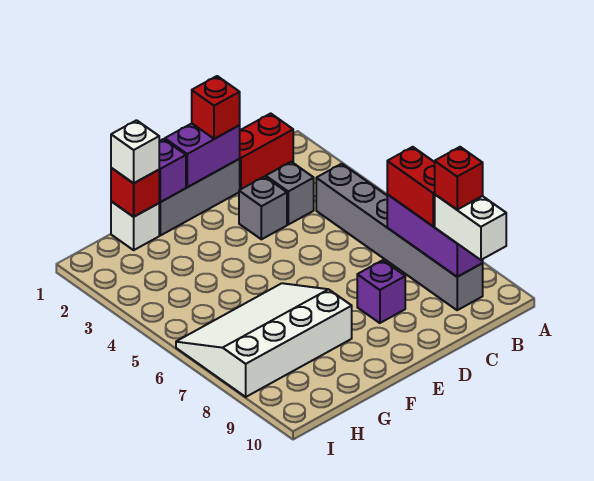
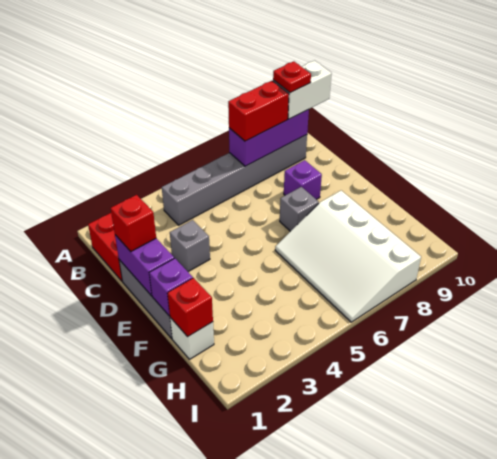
red 1x1 brick [435,147,483,210] -> red 1x1 plate [273,61,311,93]
grey 1x1 brick [266,162,314,225] -> grey 1x1 brick moved to [280,187,319,231]
white 1x1 brick [111,120,159,183] -> none

